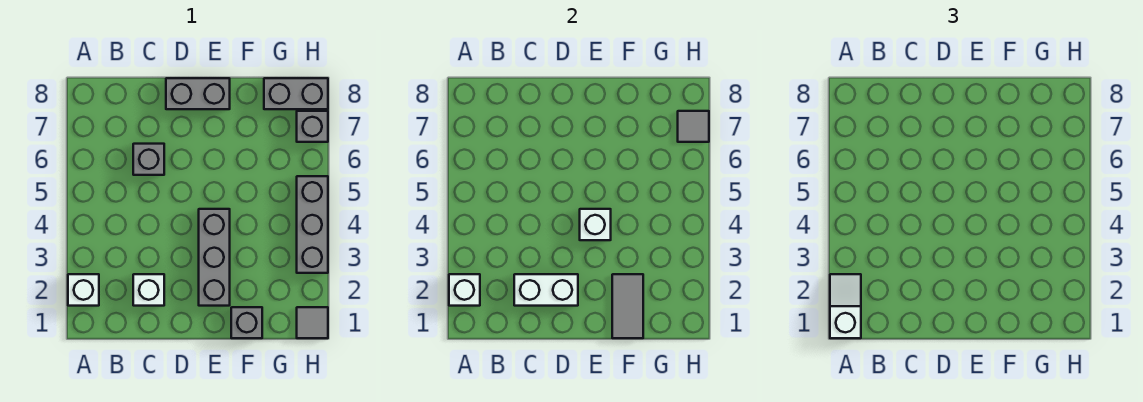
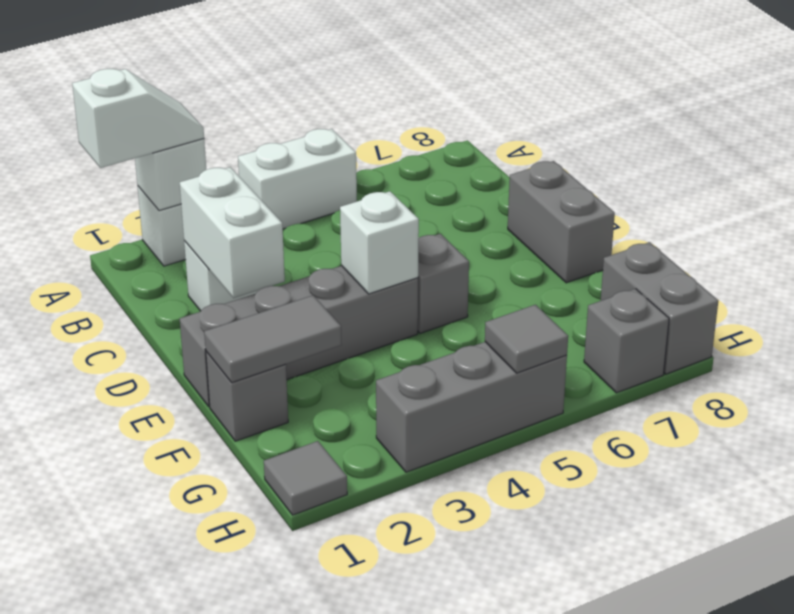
none -> white 1x2 brick [238,129,357,229]
grey 1x1 brick [133,144,164,175] -> grey 1x1 brick moved to [418,234,469,333]
grey 1x3 brick [199,209,230,306] -> grey 1x4 brick [180,266,418,407]
grey 1x1 tile [678,111,709,142] -> grey 1x1 tile moved to [485,305,568,373]

